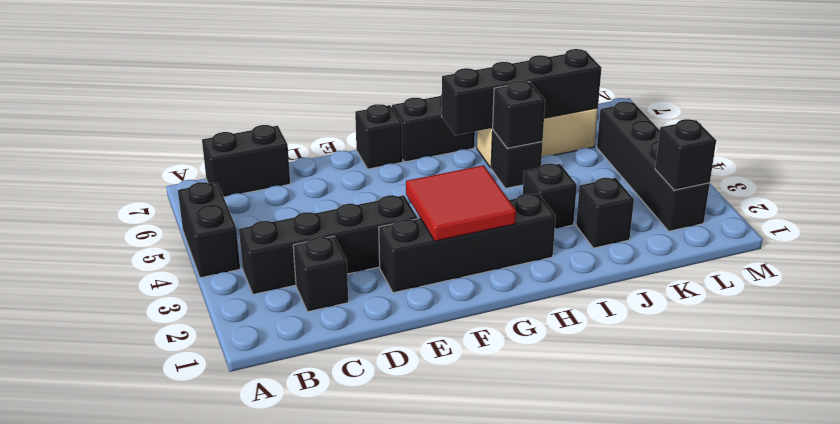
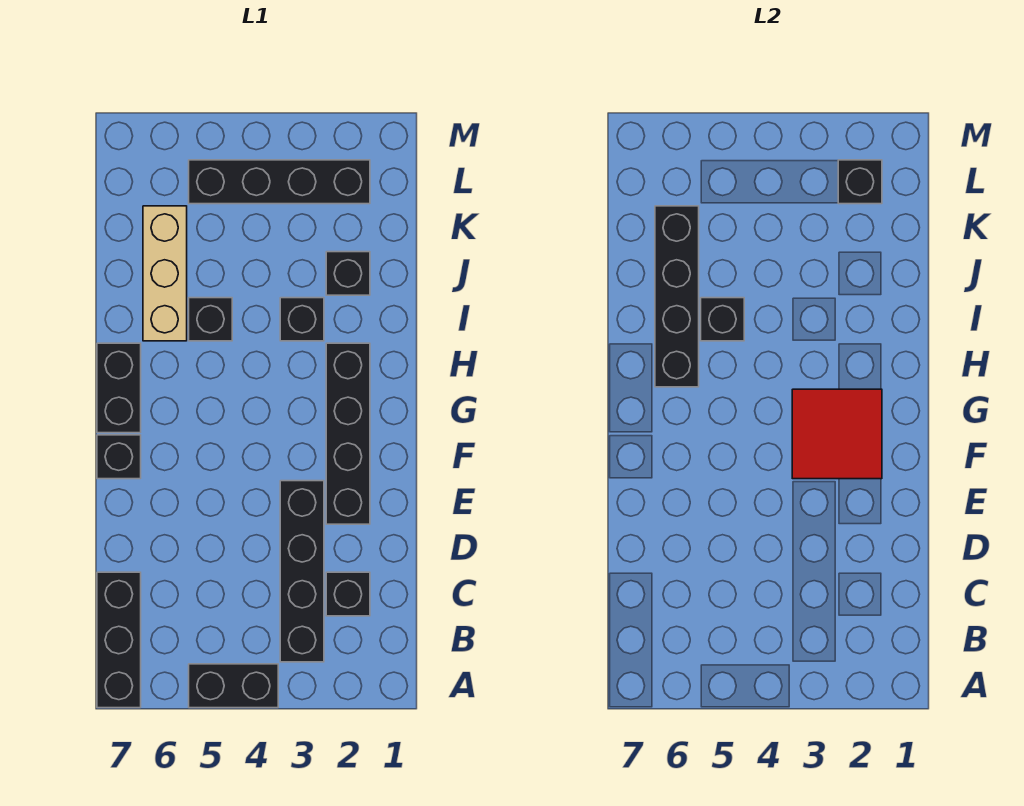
black 1x2 brick [202,125,290,197] -> black 1x3 brick [97,572,141,708]

